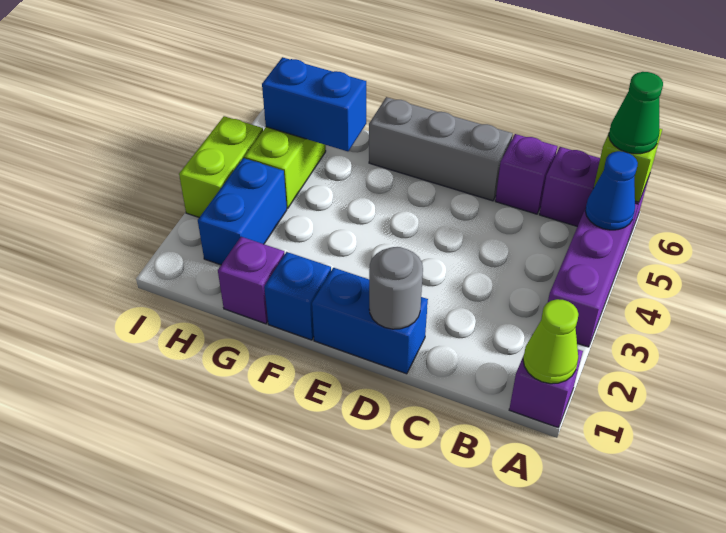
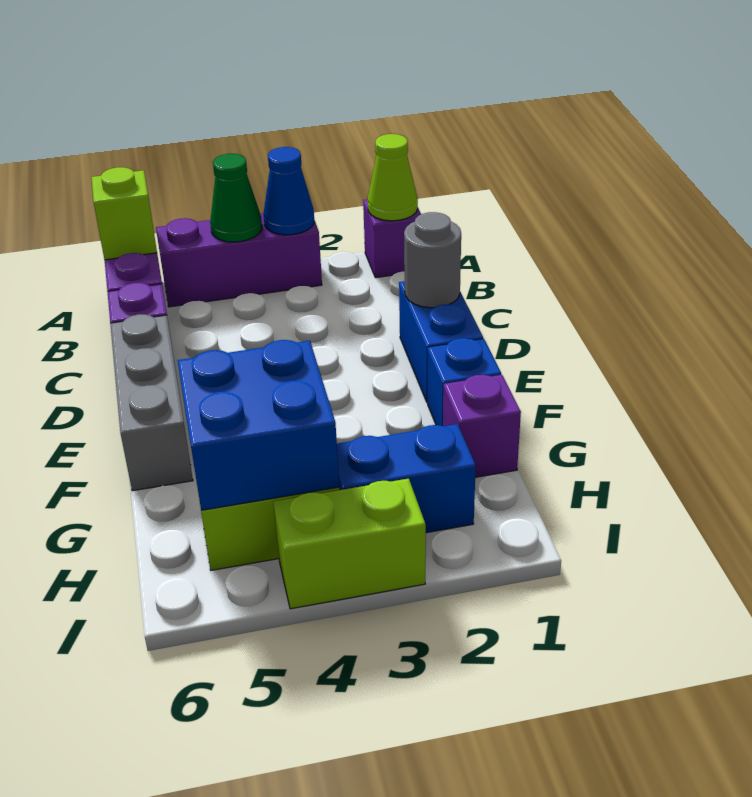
blue 1x1 cone [585,151,638,230] -> blue 1x1 cone moved to [264,147,314,235]
green 1x1 cone [609,72,663,154] -> green 1x1 cone moved to [210,154,262,242]
blue 1x2 brick [262,57,366,151] -> blue 2x2 brick [177,340,339,510]

